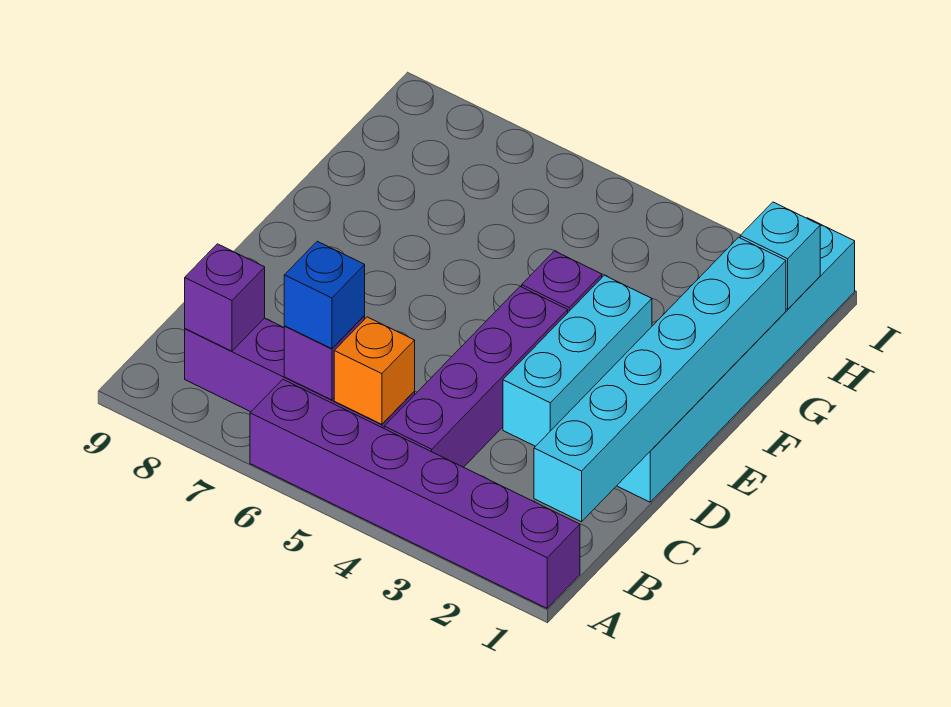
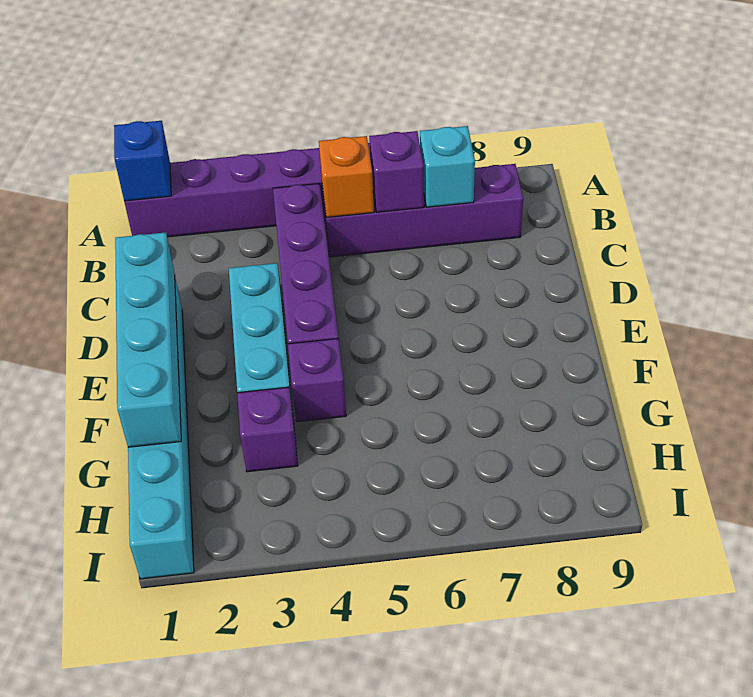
cyan 1x6 brick [534,237,786,522] -> cyan 1x4 brick [115,232,181,447]
blue 1x1 brick [284,241,365,349] -> blue 1x1 brick moved to [114,121,171,201]
purple 1x1 brick [185,244,265,351] -> purple 1x1 brick moved to [237,387,298,472]
cyan 1x1 brick [740,202,820,309] -> cyan 1x1 brick moved to [420,126,475,207]

